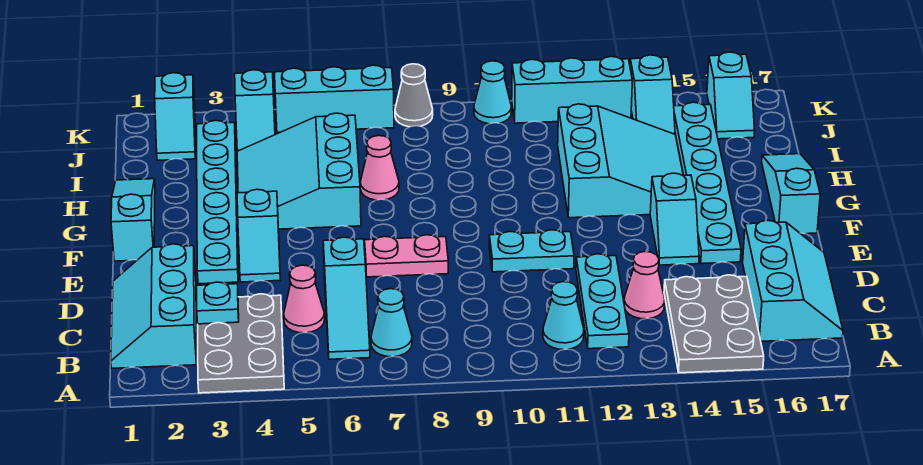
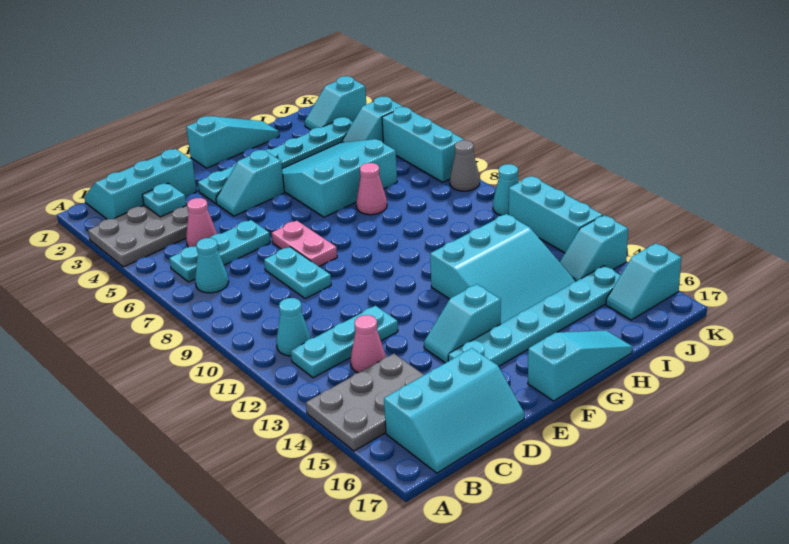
cyan 1x3 slope [323,237,370,359] -> cyan 1x3 plate [169,220,270,282]
cyan 1x2 plate [489,230,574,272] -> cyan 1x2 plate moved to [264,247,331,299]

